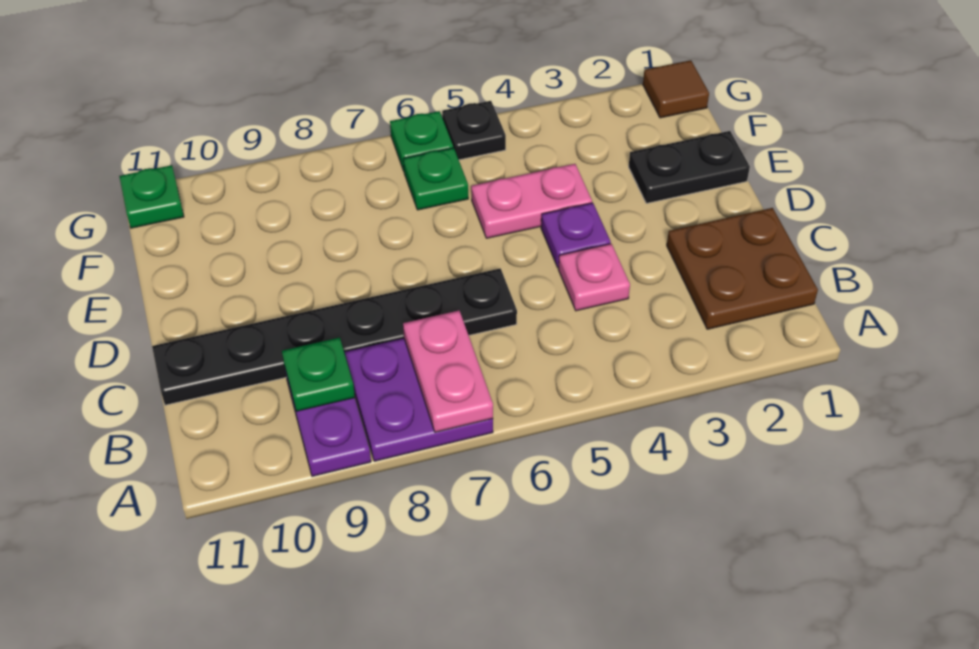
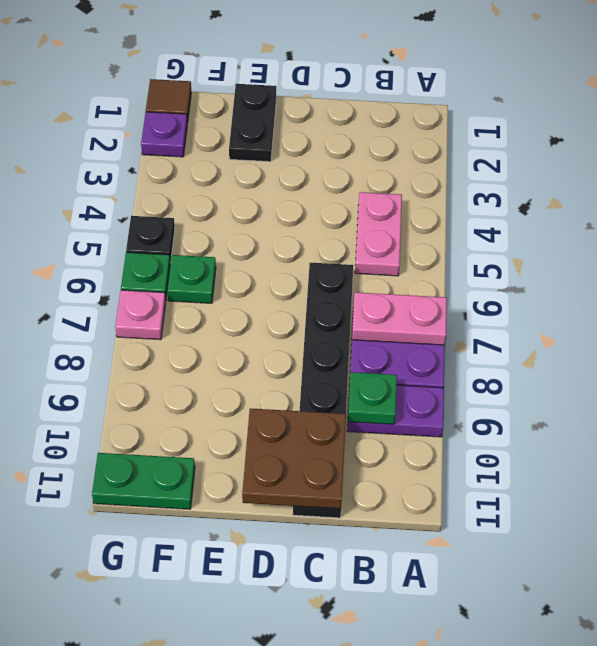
brown 2x2 plate [667,208,818,329] -> brown 2x2 plate moved to [242,408,346,509]
pink 1x1 plate [558,244,630,311] -> pink 1x1 plate moved to [115,290,166,340]
purple 1x1 plate [541,203,611,268] -> purple 1x1 plate moved to [141,112,187,157]
pink 1x2 plate [471,164,592,238] -> pink 1x2 plate moved to [355,192,402,276]
green 1x1 plate [119,165,184,228] -> green 1x2 plate [92,453,195,509]

